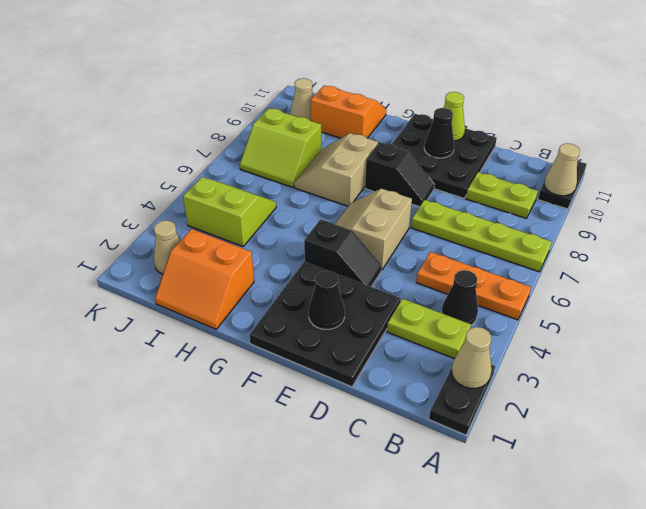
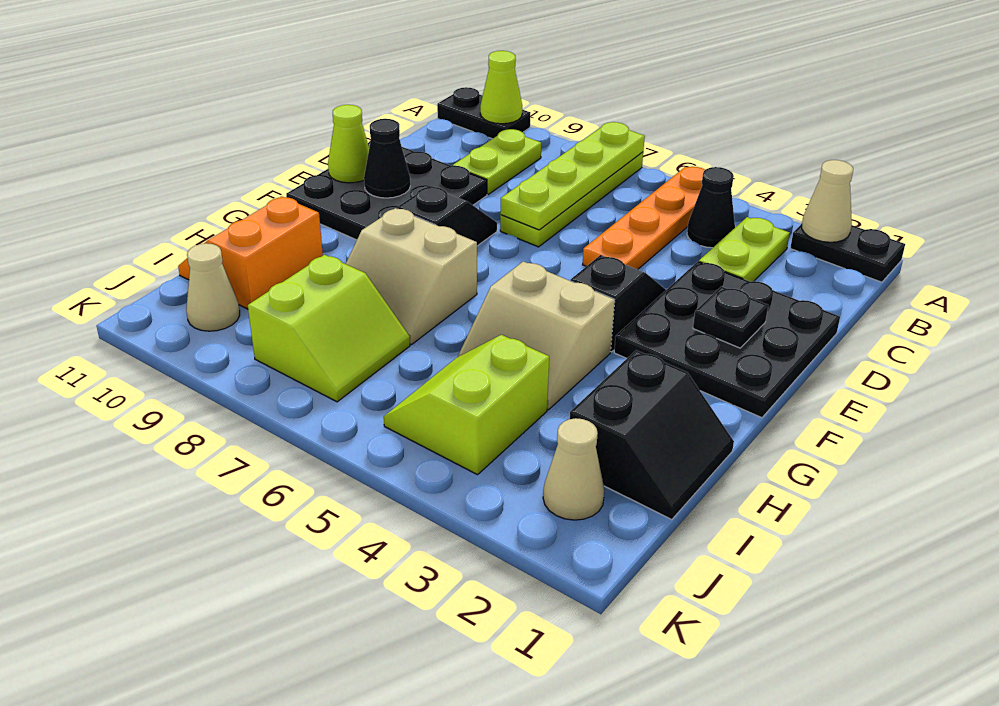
orange 1x3 plate [416,252,531,320] -> orange 1x4 plate [583,167,705,270]
none -> lime 1x4 plate [500,122,645,230]
tan 1x1 cone [544,143,580,196] -> lime 1x1 cone [480,51,522,124]
black 1x1 cone [309,271,345,329] -> black 1x1 plate [693,287,768,348]
tan 2x2 slope [335,189,412,270] -> tan 2x2 slope moved to [458,261,615,410]
orange 2x2 slope [155,229,254,329] -> black 2x2 slope [570,350,734,520]

